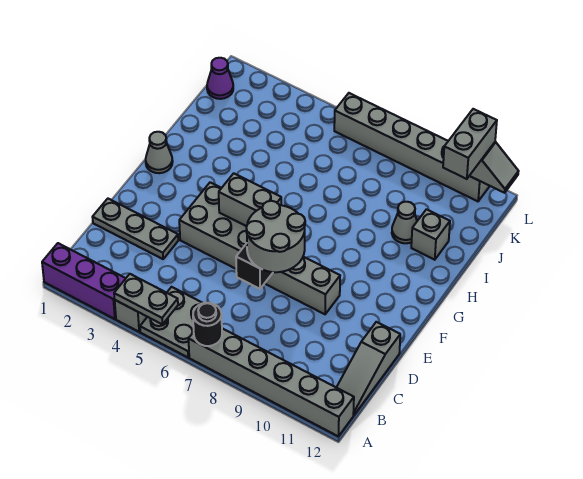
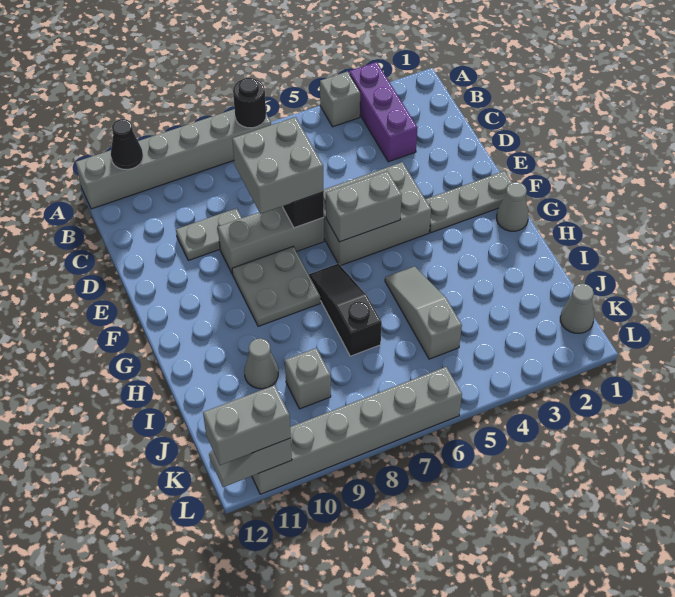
purple 1x3 brick [42,243,126,319] -> purple 1x3 brick turned to [349,62,418,162]
grey 1x2 plate [114,274,178,324] -> grey 1x2 plate moved to [176,208,242,260]
grey 2x2 plate [140,287,202,357] -> grey 2x2 plate moved to [232,246,320,326]
none -> black 1x1 cone [111,119,143,170]
grey 1x3 slope [336,322,400,415] -> grey 1x3 slope moved to [385,266,462,359]
grey 1x3 plate [93,199,178,259] -> grey 1x3 plate moved to [425,171,512,233]
grey 2x2 round brick [246,201,305,272] -> grey 2x2 brick [232,117,324,214]
none -> black 1x3 slope [309,264,382,356]
grey 1x1 brick [411,209,450,260] -> grey 1x1 brick moved to [285,348,331,409]
purple 1x1 cone [207,58,233,99] -> grey 1x1 cone [560,284,594,333]
grey 1x2 brick [443,109,497,179] -> grey 1x2 brick turned to [203,385,291,465]

